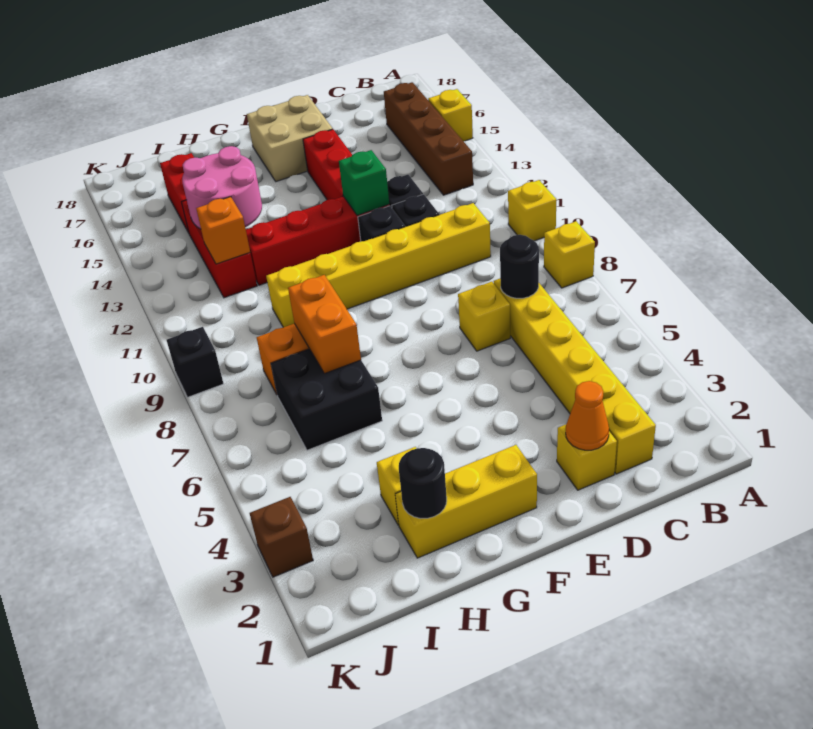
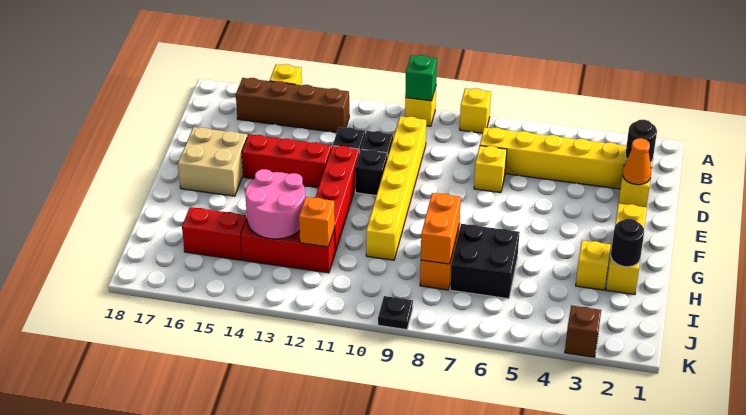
black 1x1 round brick [500,235,539,298] -> black 1x1 round brick moved to [625,120,657,162]
green 1x1 brick [339,150,389,215] -> green 1x1 brick moved to [405,55,437,101]
orange 1x2 brick [288,275,361,374] -> orange 1x2 brick turned to [421,193,461,264]
black 1x1 brick [167,327,223,397] -> black 1x1 plate [378,296,413,330]

